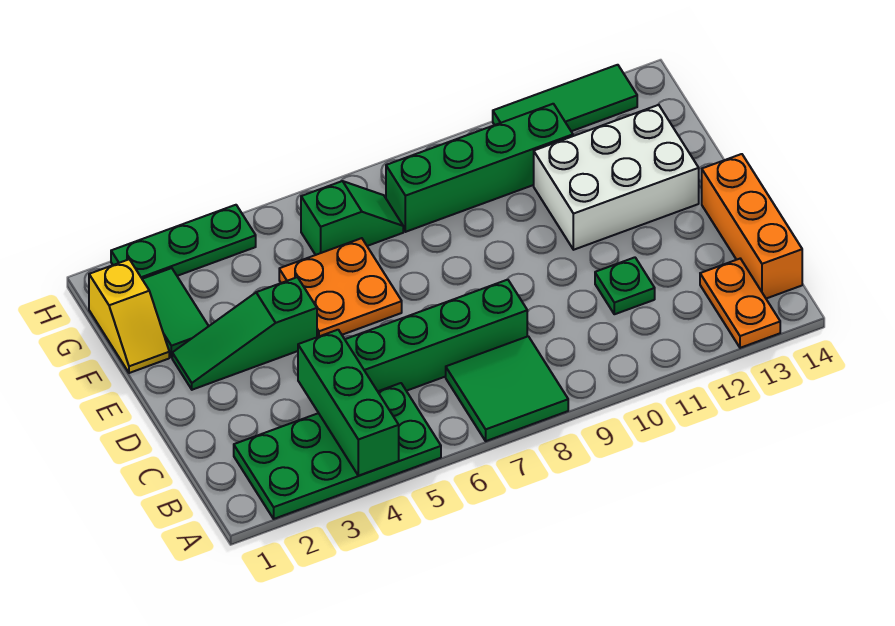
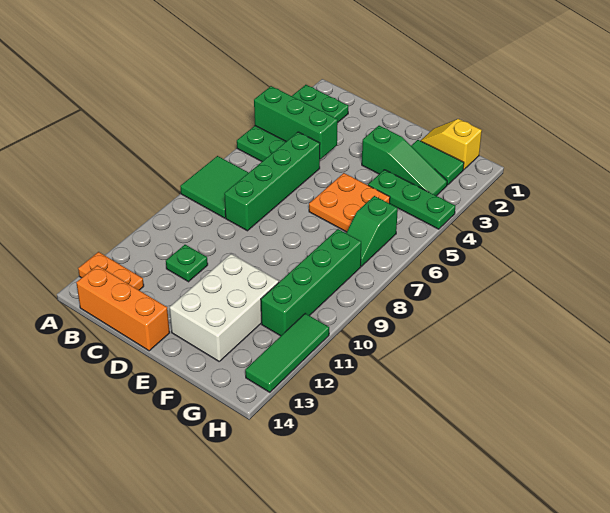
green 1x3 slope [172,277,317,390] -> green 1x3 slope turned to [362,126,447,196]
green 1x3 plate [111,205,256,279] -> green 1x3 plate turned to [368,170,455,229]

